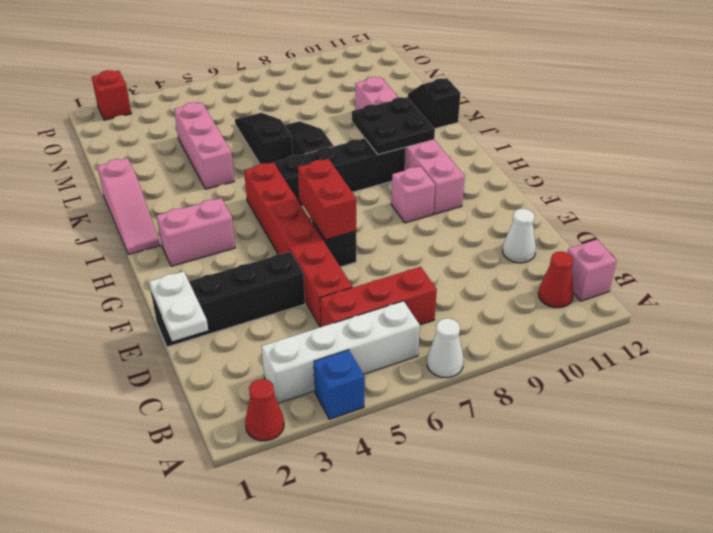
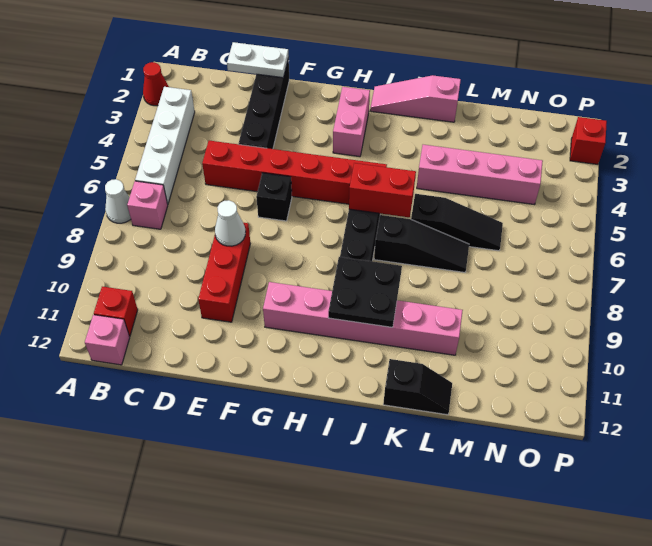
blue 1x1 brick [314,350,365,419] -> none
red 1x1 cone [538,251,574,308] -> red 1x1 brick [94,287,138,336]
red 1x3 brick [320,267,437,327] -> red 1x3 brick moved to [198,223,250,322]
white 1x1 cone [503,209,536,263] -> white 1x1 cone moved to [215,200,246,246]
red 1x2 brick [298,159,356,240] -> red 1x2 brick moved to [349,163,416,217]
pink 1x1 brick [391,166,435,223] -> pink 1x1 brick moved to [127,181,168,229]
pink 1x3 brick [174,102,234,189] -> pink 1x4 brick [417,145,543,205]

